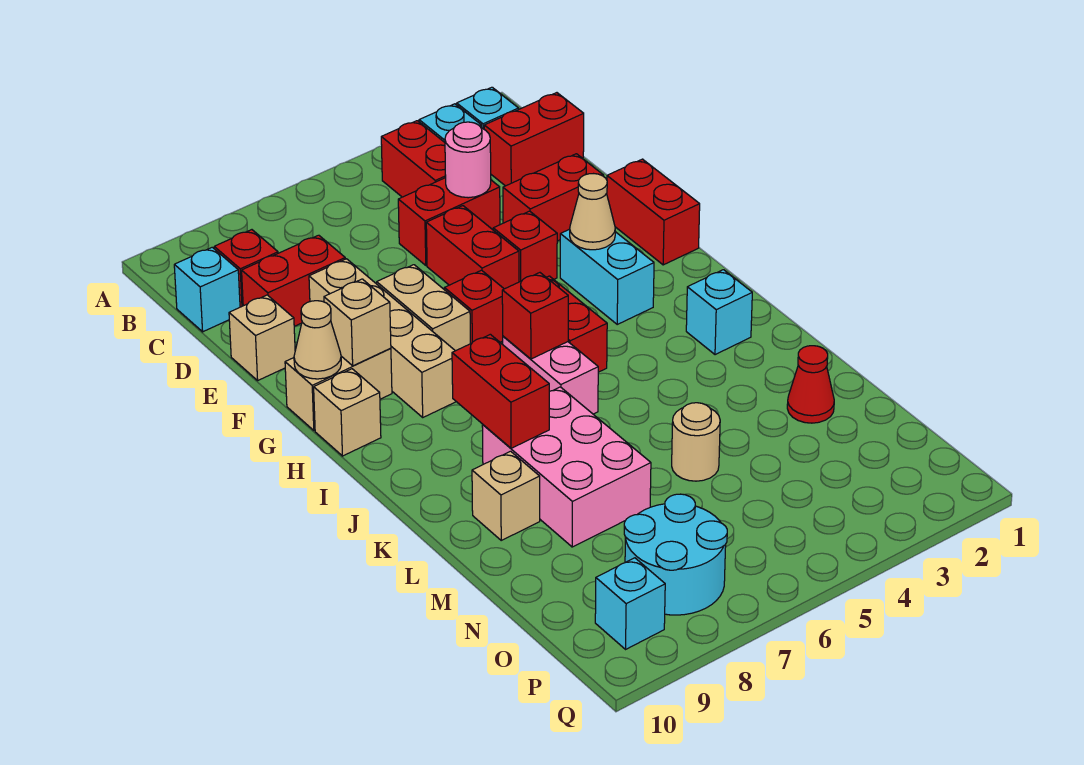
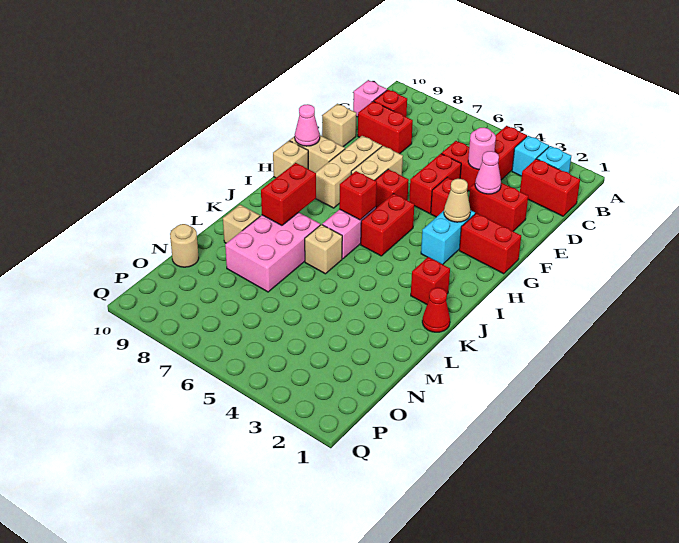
cyan 1x1 brick [174,247,240,332] -> pink 1x1 brick [353,80,387,117]
none -> pink 1x1 cone [475,151,501,194]
tan 1x4 brick [309,259,456,417] -> tan 1x3 brick [316,136,382,208]
red 1x2 brick [607,159,700,265] -> red 1x2 brick turned to [459,213,521,274]
tan 1x1 brick [324,279,391,366] -> tan 1x1 brick moved to [305,225,342,274]
tan 1x1 cone [294,301,341,379] -> pink 1x1 cone [295,104,320,146]
cyan 1x1 brick [686,270,752,355] -> red 1x1 brick [411,257,450,304]
red 1x1 cone [787,346,834,423] -> red 1x1 cone moved to [422,288,450,332]
tan 1x1 round brick [672,403,720,481] -> tan 1x1 round brick moved to [170,224,199,267]
cyan 2x2 round brick [624,494,727,615] -> none
cyan 1x1 brick [595,558,665,649] -> none

